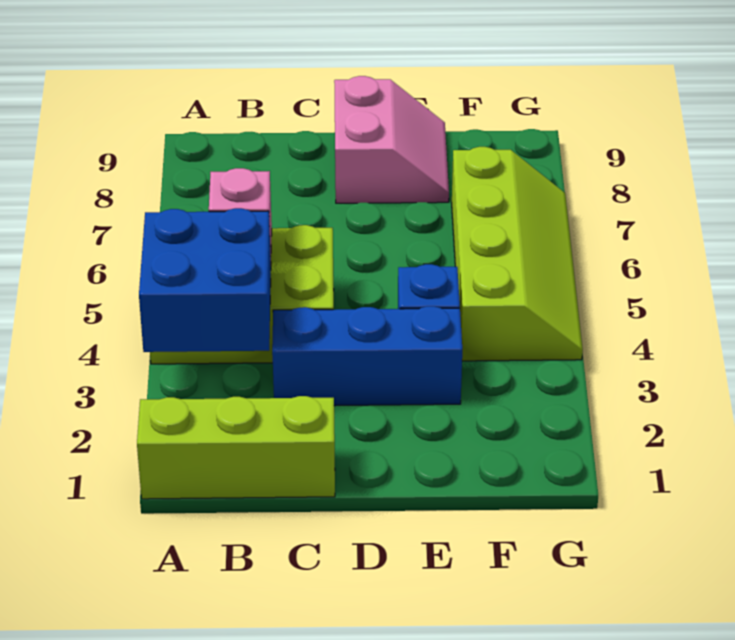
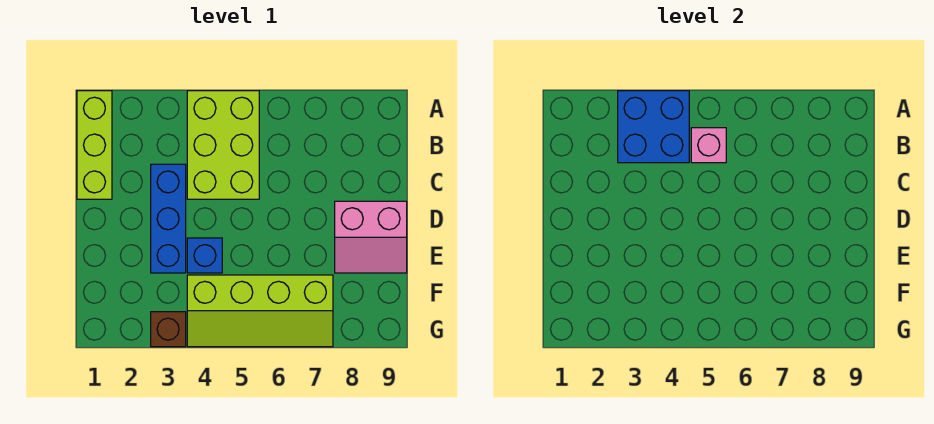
none -> brown 1x1 brick [151,312,186,347]

